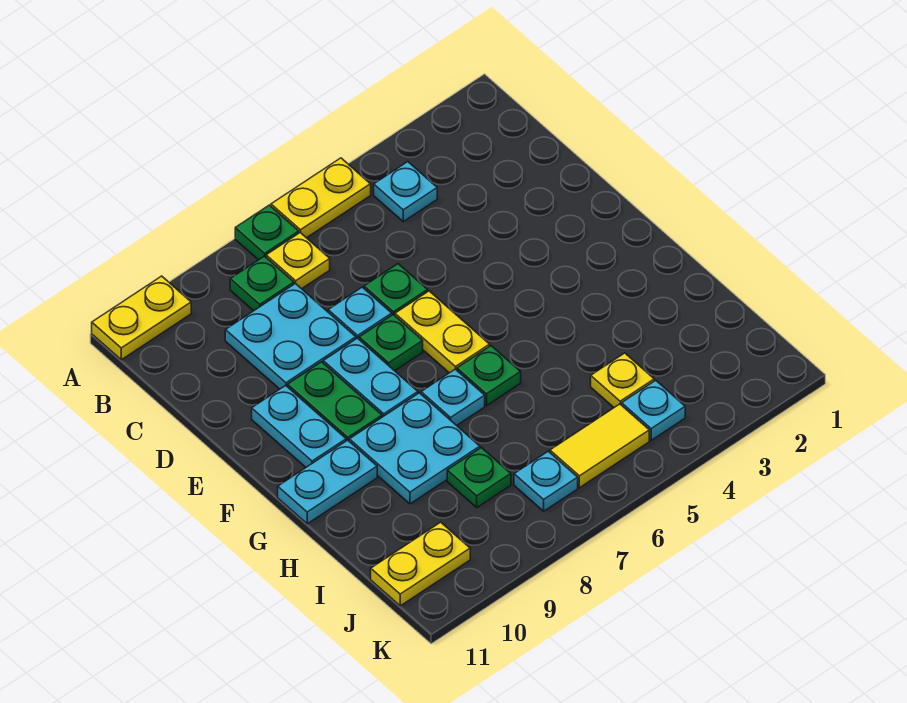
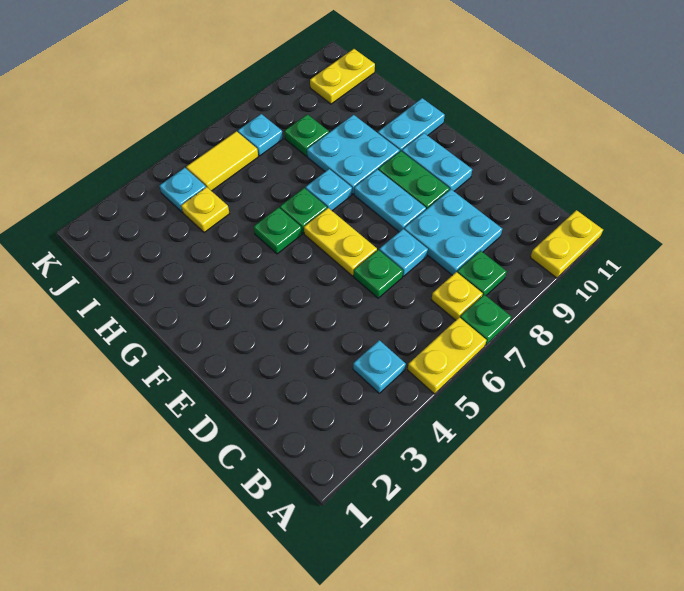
green 1x1 plate [359,315,423,371] -> green 1x1 plate moved to [254,207,302,254]

